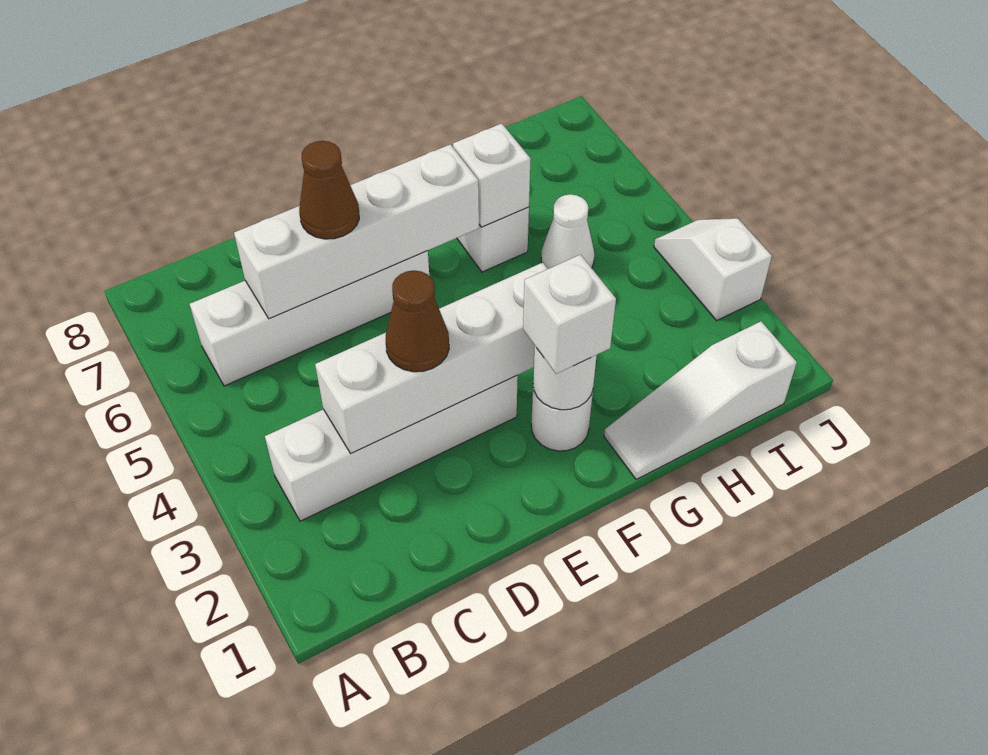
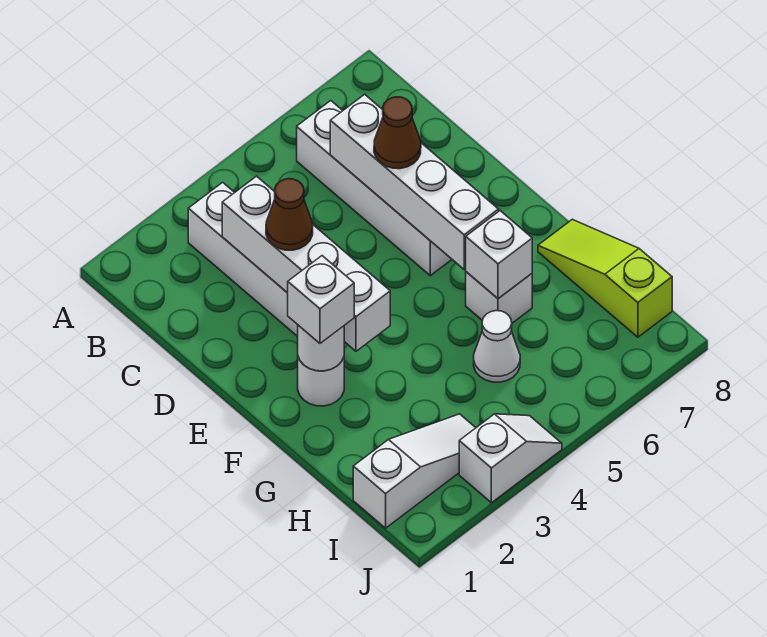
white 1x3 slope [604,322,797,479] -> white 1x3 slope turned to [353,414,476,528]
none -> lime 1x3 slope [538,219,672,337]

